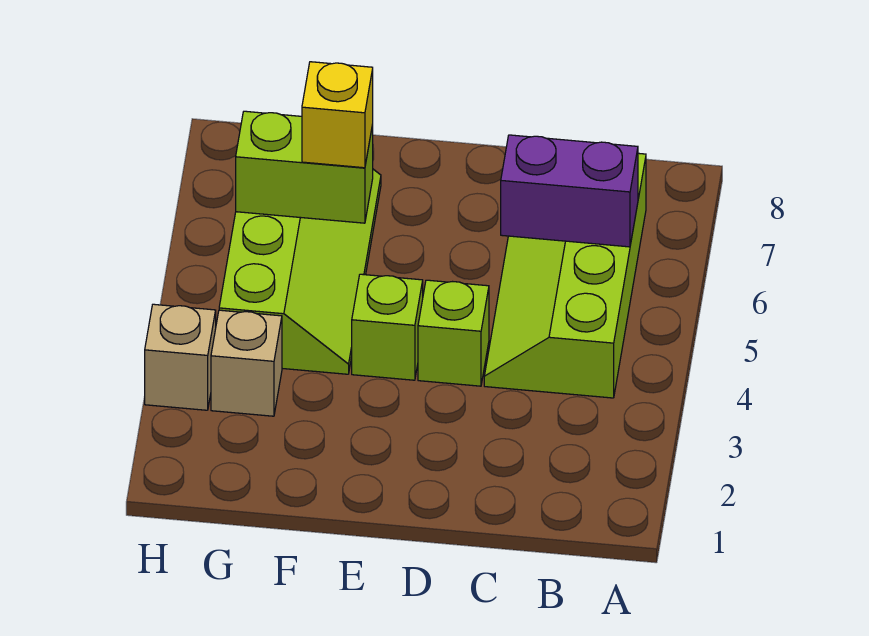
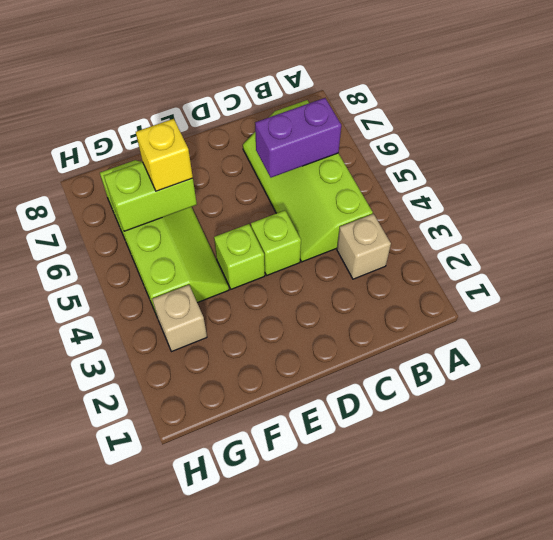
tan 1x1 brick [145,304,216,410] -> tan 1x1 brick moved to [337,214,391,279]

